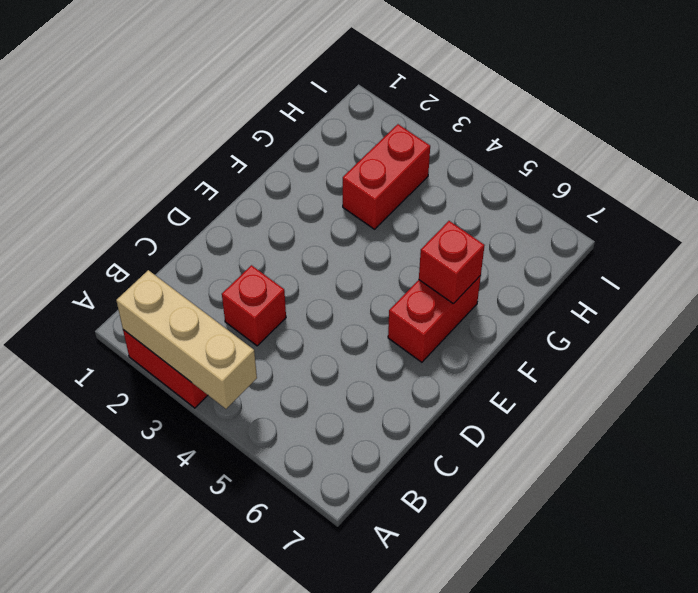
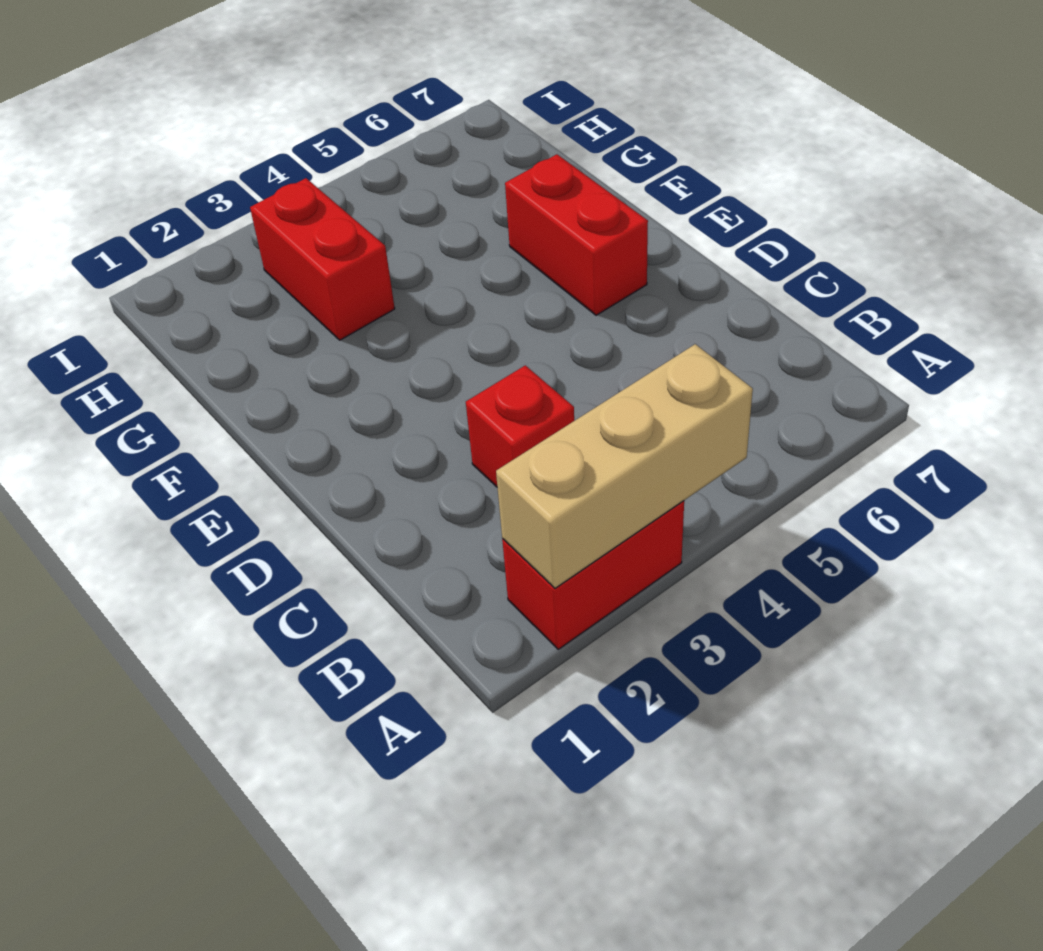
red 1x1 brick [419,221,485,304] -> none

